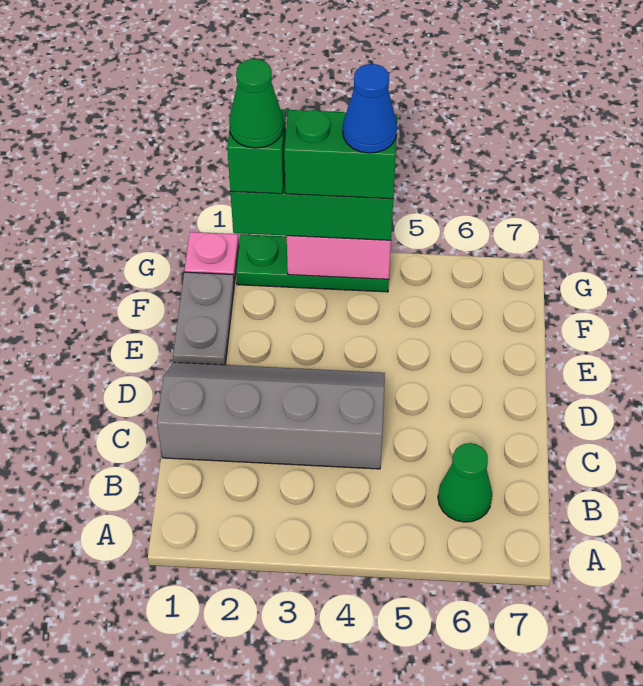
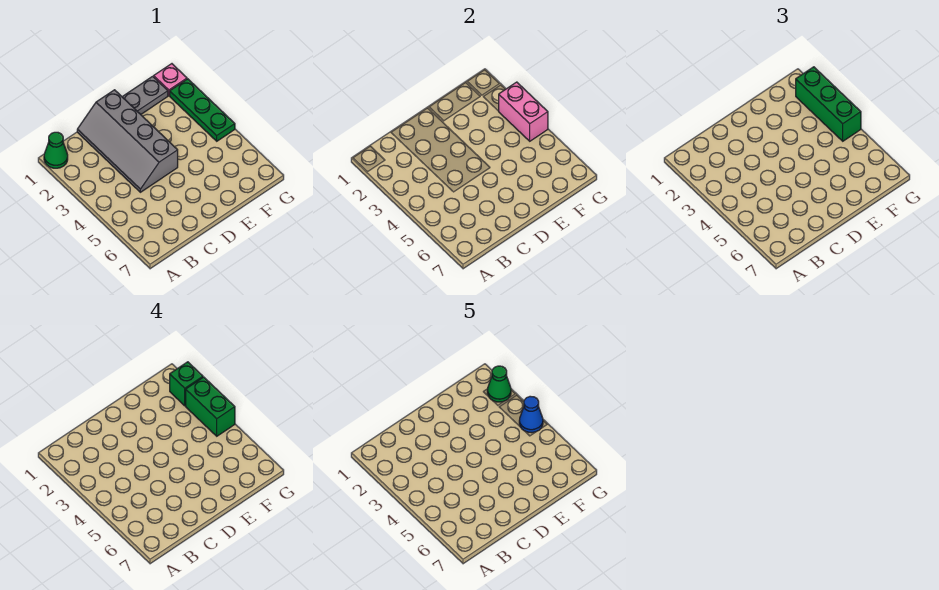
green 1x1 cone [438,443,492,522] -> green 1x1 cone moved to [44,132,68,168]
grey 2x4 slope [157,362,385,469] -> grey 2x4 slope turned to [77,90,178,192]

